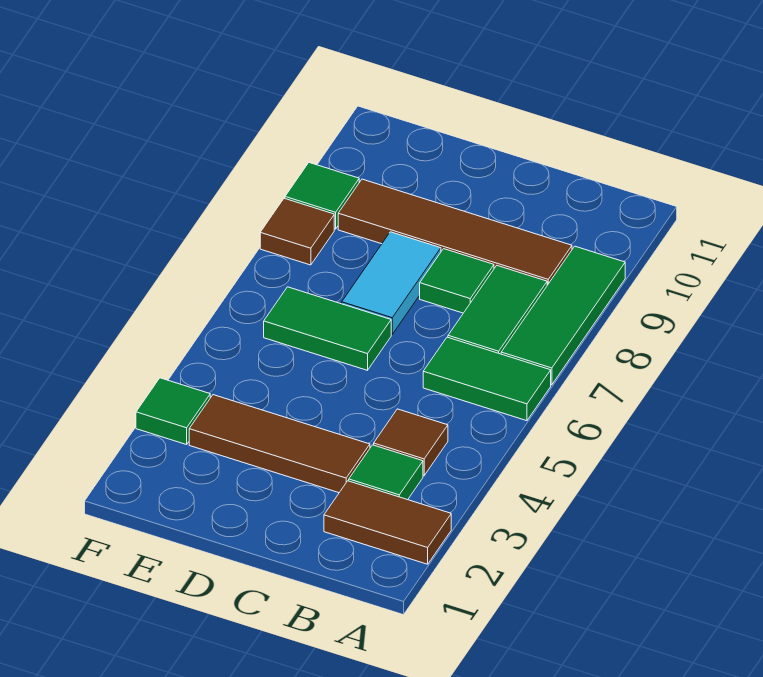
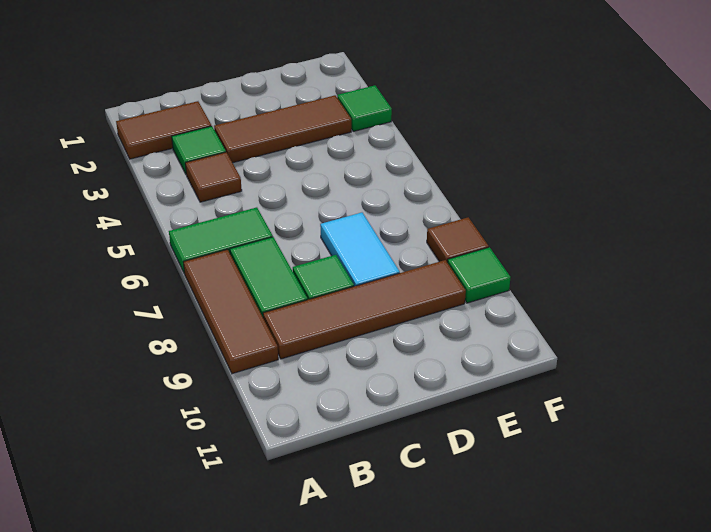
green 1x3 tile [501,246,625,385] -> brown 1x3 tile [184,249,278,374]
green 1x2 tile [264,287,391,370] -> none

